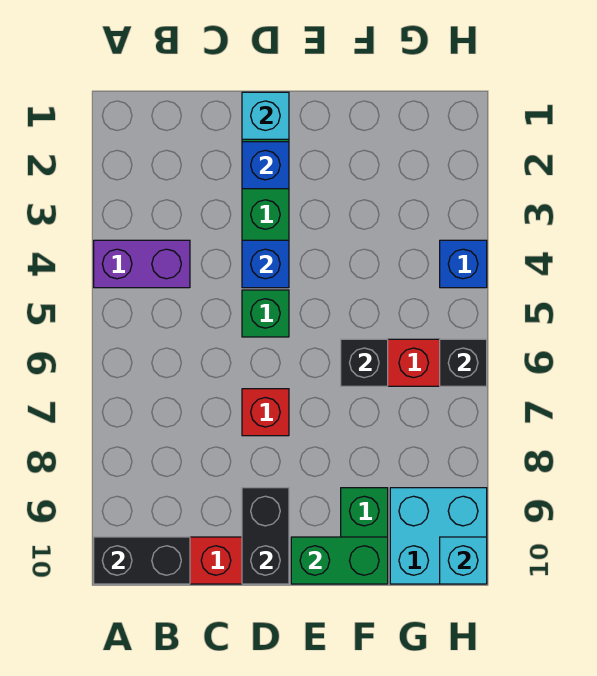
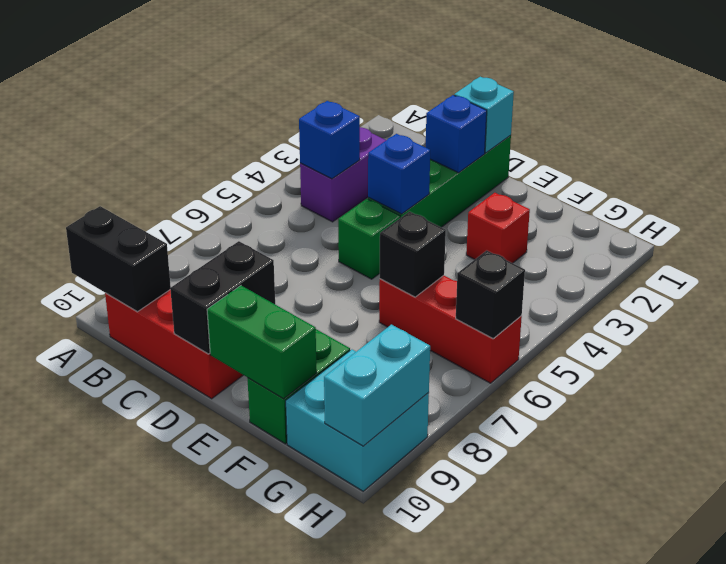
purple 1x2 brick [94,240,190,288] -> purple 1x2 brick turned to [300,127,386,222]
red 1x1 brick [242,389,289,436] -> red 1x1 brick moved to [466,193,530,263]
blue 1x1 brick [440,240,487,288] -> blue 1x1 brick moved to [299,101,360,179]
cyan 1x1 brick [440,537,487,584] -> cyan 1x2 brick [324,325,430,446]

